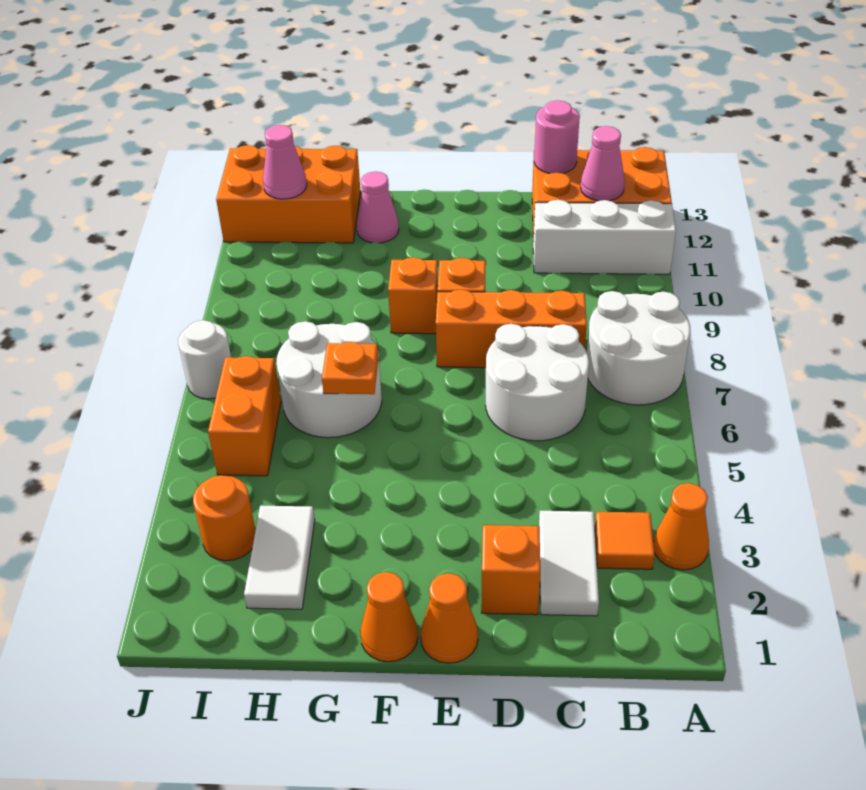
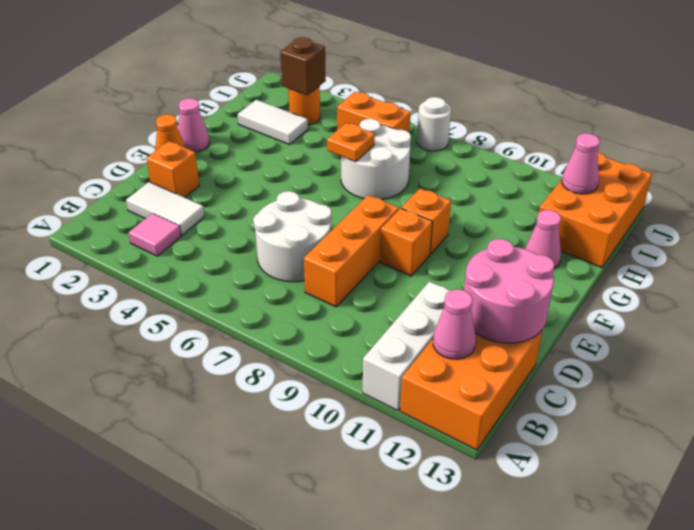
orange 1x1 cone [654,483,709,570] -> none
white 2x2 round brick [587,291,690,405] -> none
orange 1x1 tile [595,512,655,569] -> pink 1x1 tile [129,213,181,256]
pink 1x1 round brick [534,100,580,173] -> pink 2x2 round brick [464,239,554,343]
orange 1x1 cone [360,572,418,662] -> pink 1x1 cone [178,98,209,152]
none -> brown 1x1 brick [280,37,326,95]

